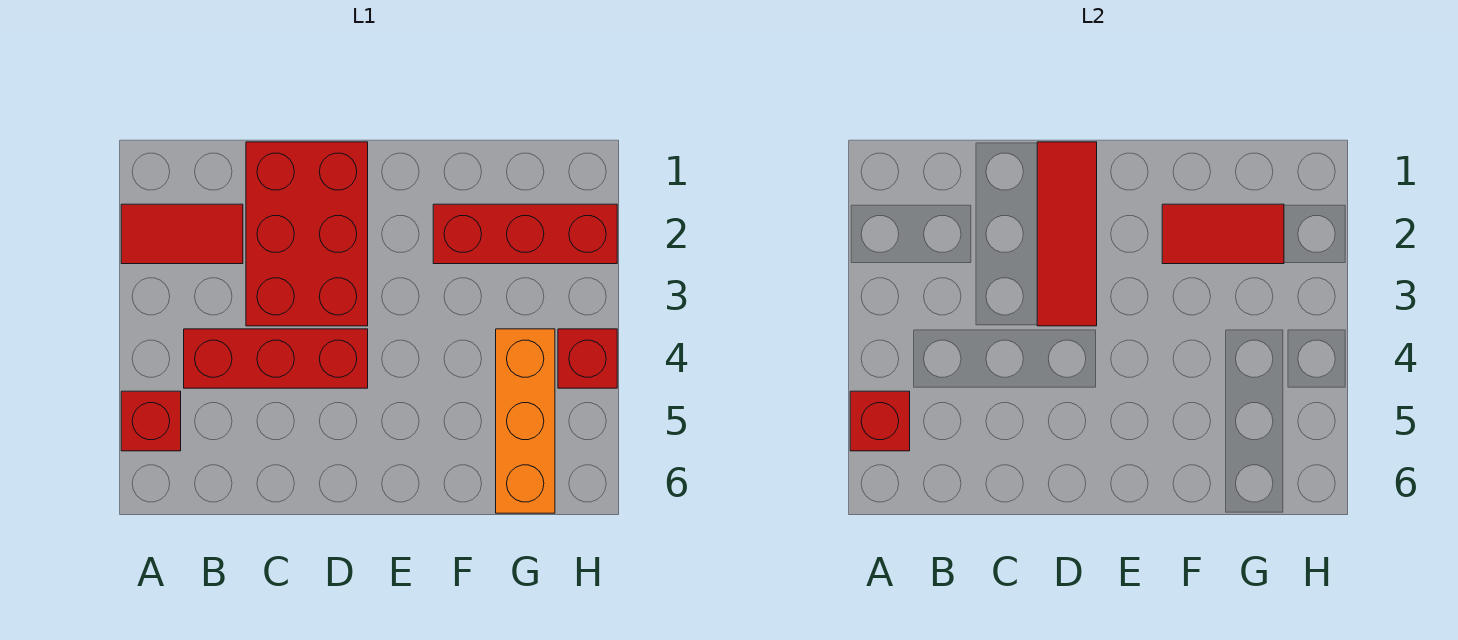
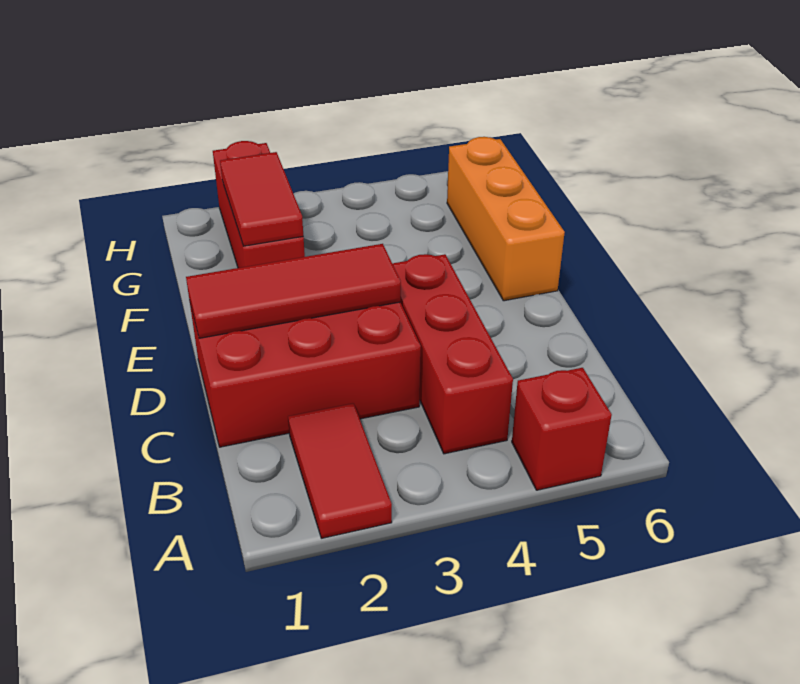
red 1x1 brick [850,391,910,451] -> none
orange 1x3 brick [496,329,555,513] -> orange 1x3 brick turned to [447,137,565,301]
red 1x1 brick [558,329,617,388] -> none

